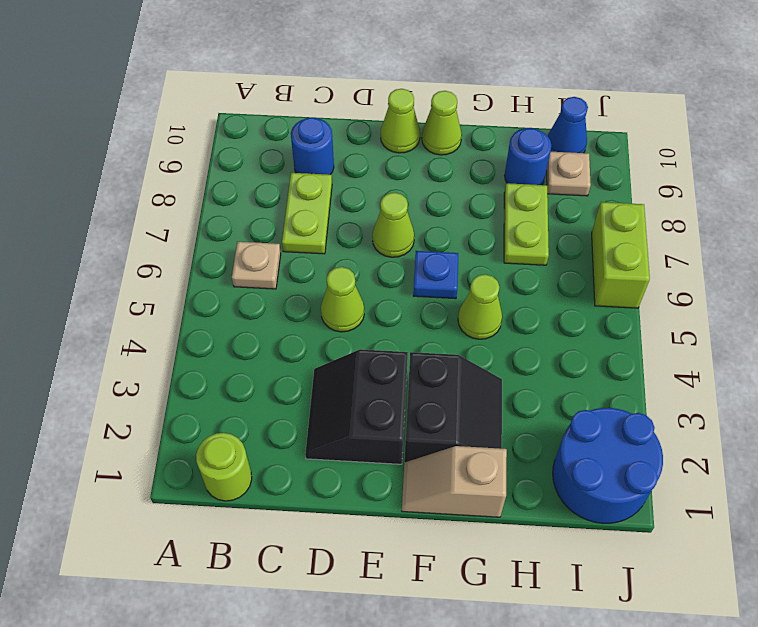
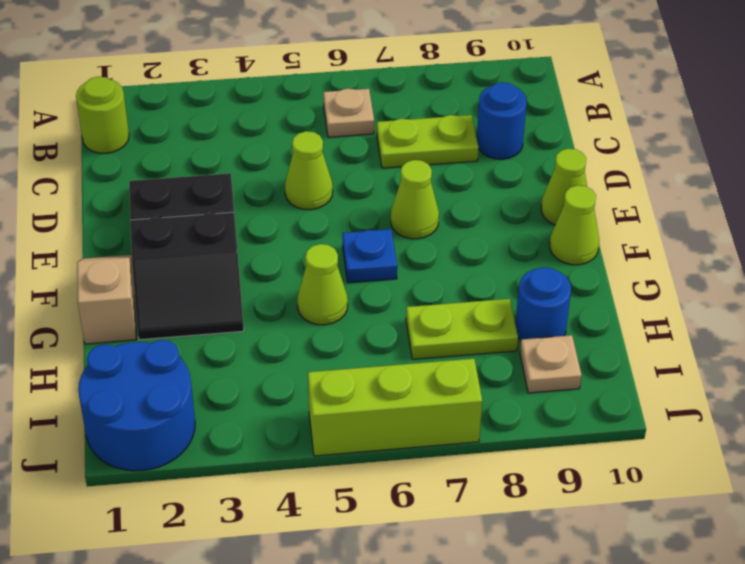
blue 1x1 cone [548,97,588,153] -> none
lime 1x2 brick [592,202,650,308] -> lime 1x3 brick [308,359,482,456]

